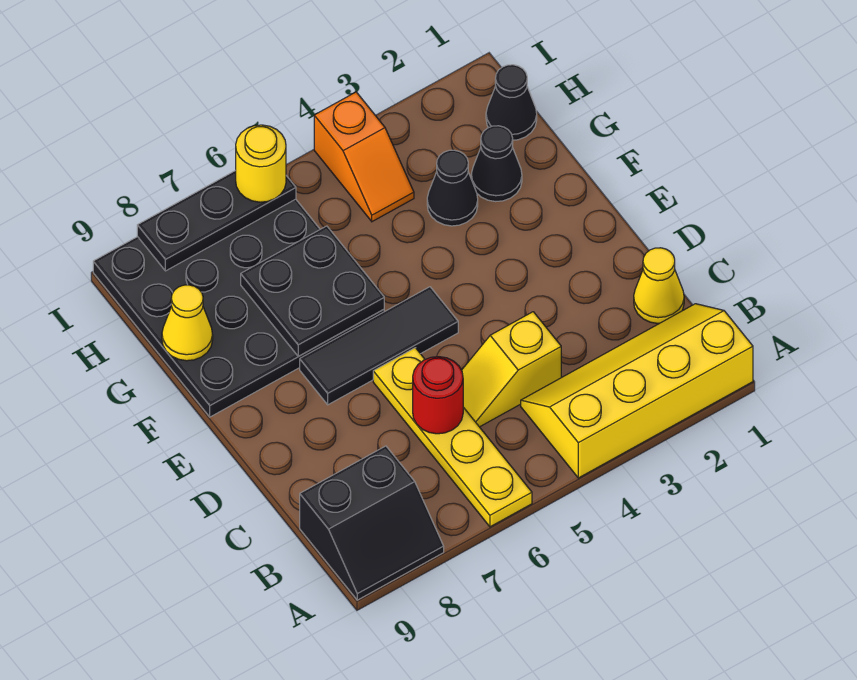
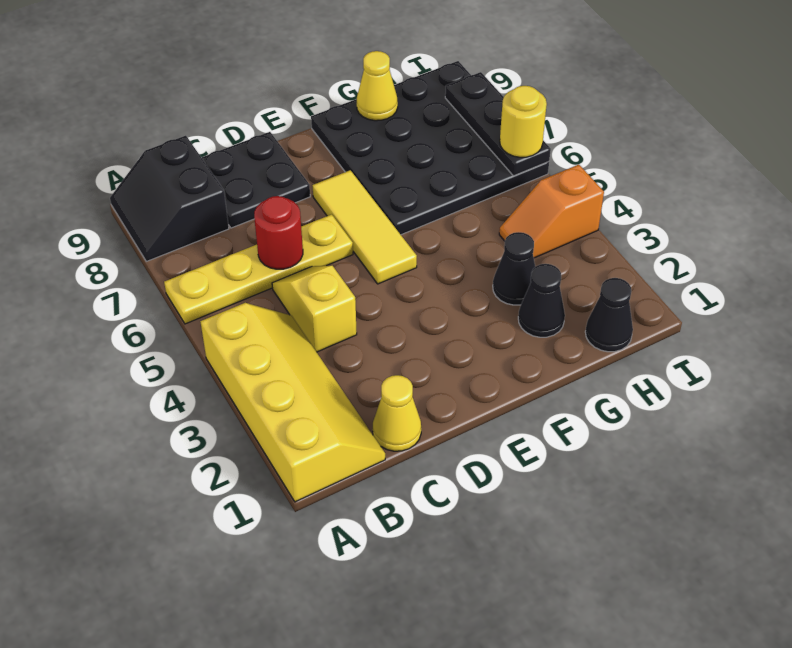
black 1x3 tile [300,287,458,405] -> yellow 1x3 tile [313,170,417,284]
black 2x2 plate [241,226,384,356] -> black 2x2 plate moved to [201,132,310,228]

